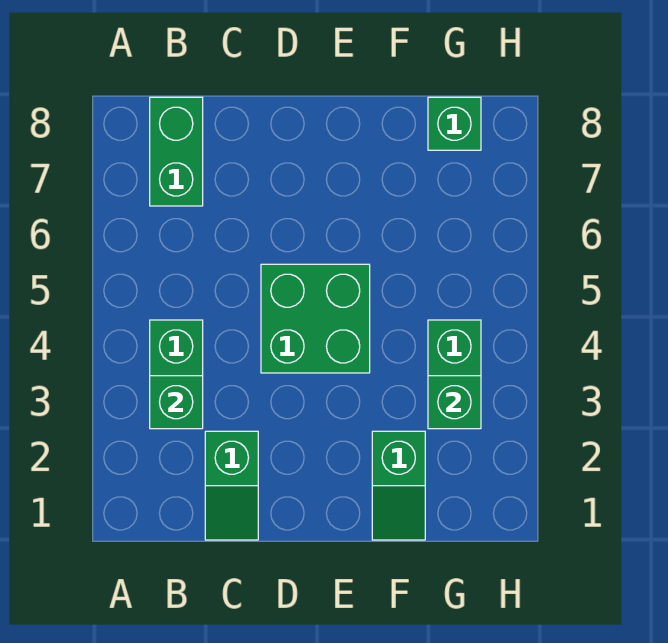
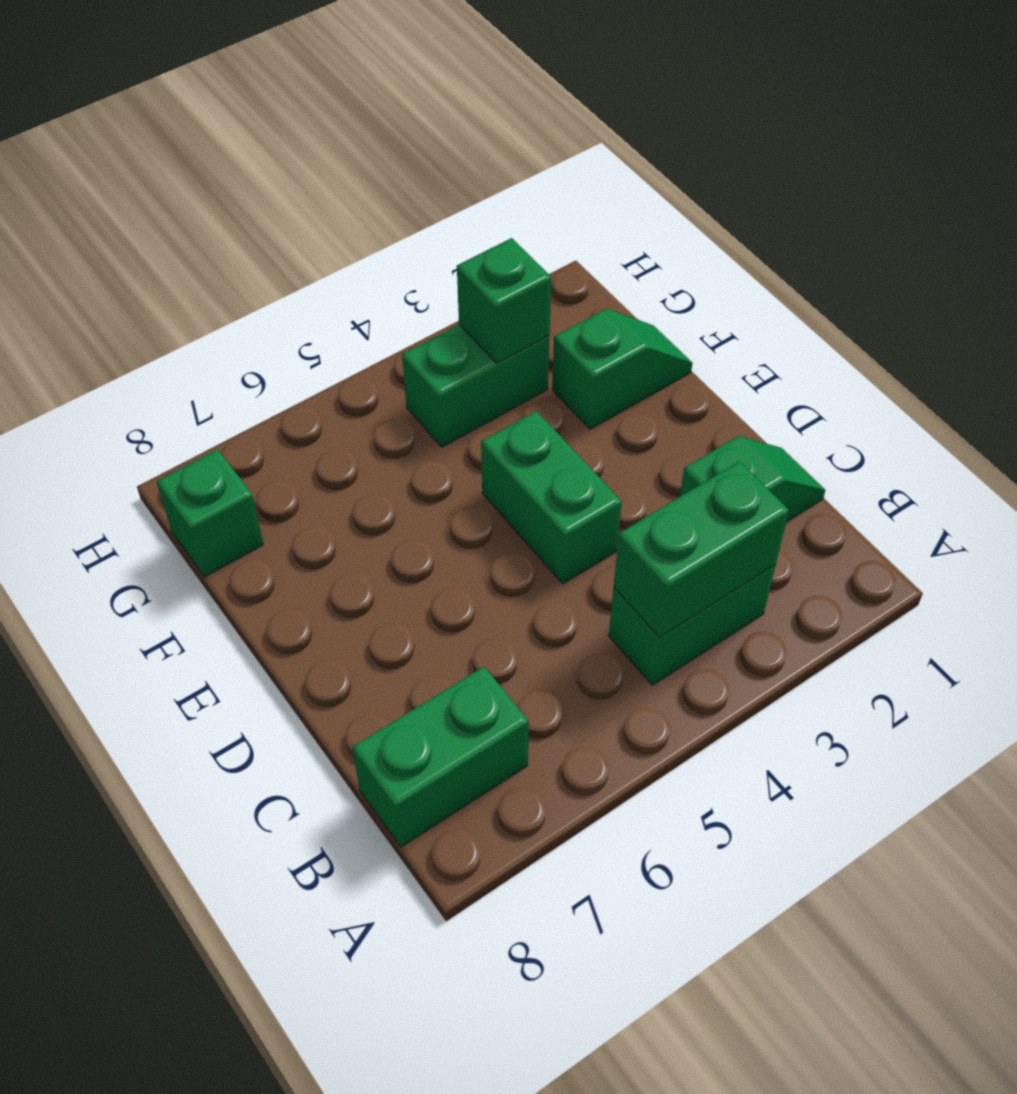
green 1x1 brick [150,376,203,429] -> green 1x2 brick [614,462,789,637]
green 2x2 brick [261,264,370,373] -> green 1x2 brick [481,411,622,584]

